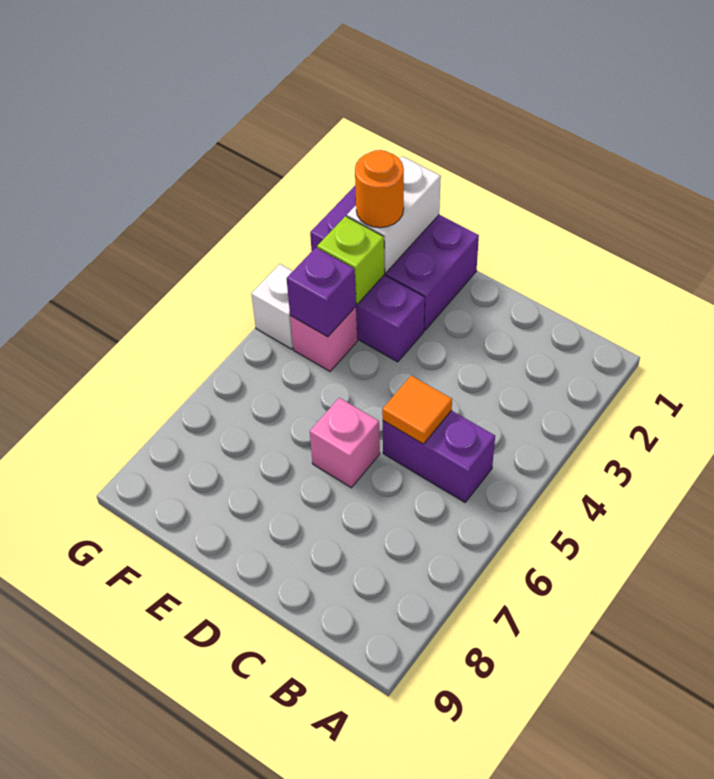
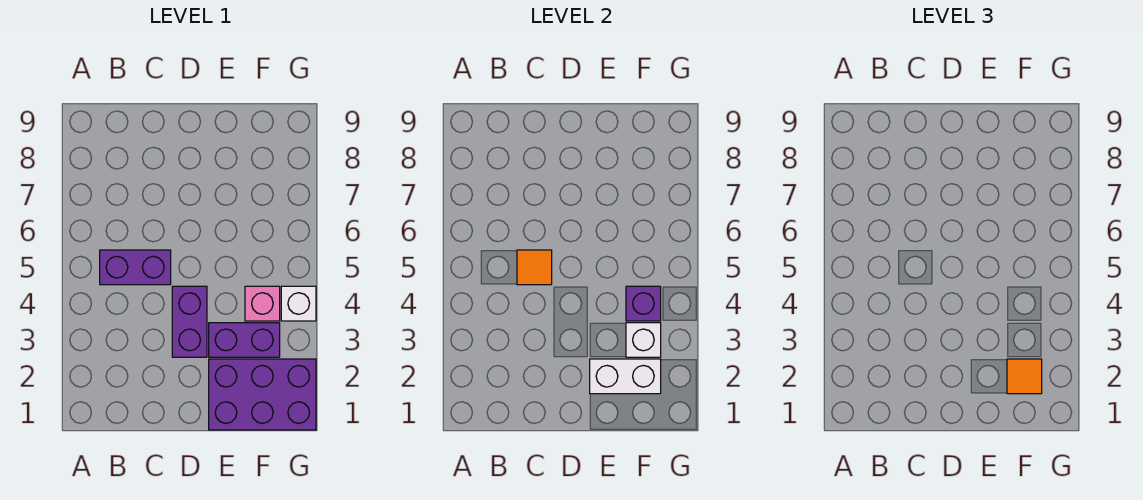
none -> purple 1x2 brick [172,286,207,357]
pink 1x1 brick [310,398,380,488] -> none
white 1x2 brick [347,156,441,273] -> white 1x2 brick turned to [590,359,661,394]
orange 1x1 round brick [355,150,404,228] -> orange 1x1 tile [1007,359,1042,394]
lime 1x1 brick [317,216,385,304] -> white 1x1 brick [626,323,661,357]

